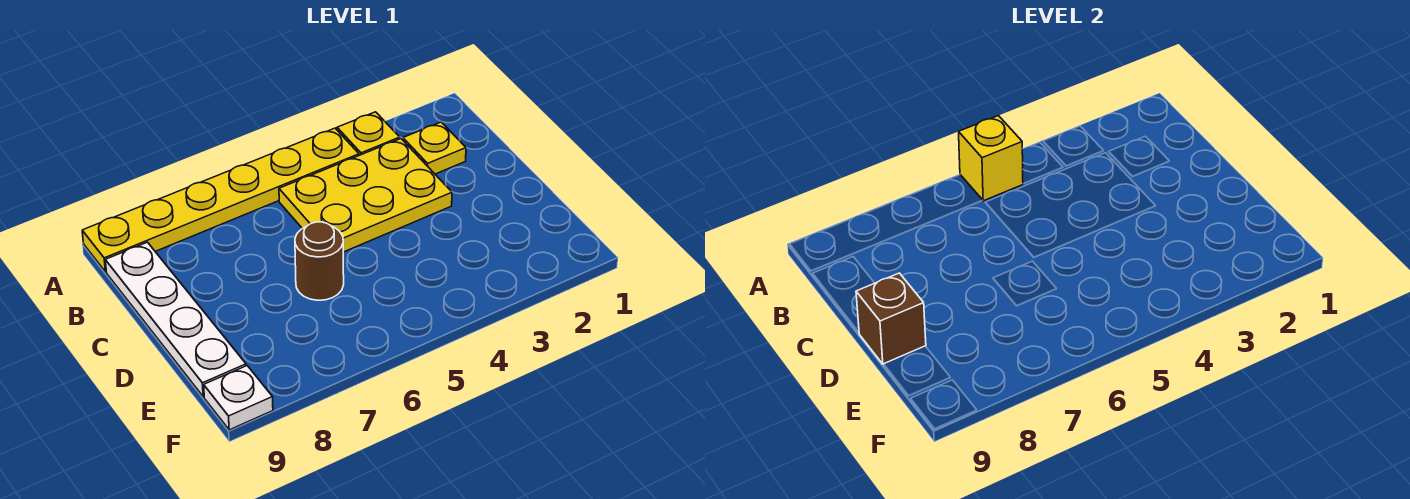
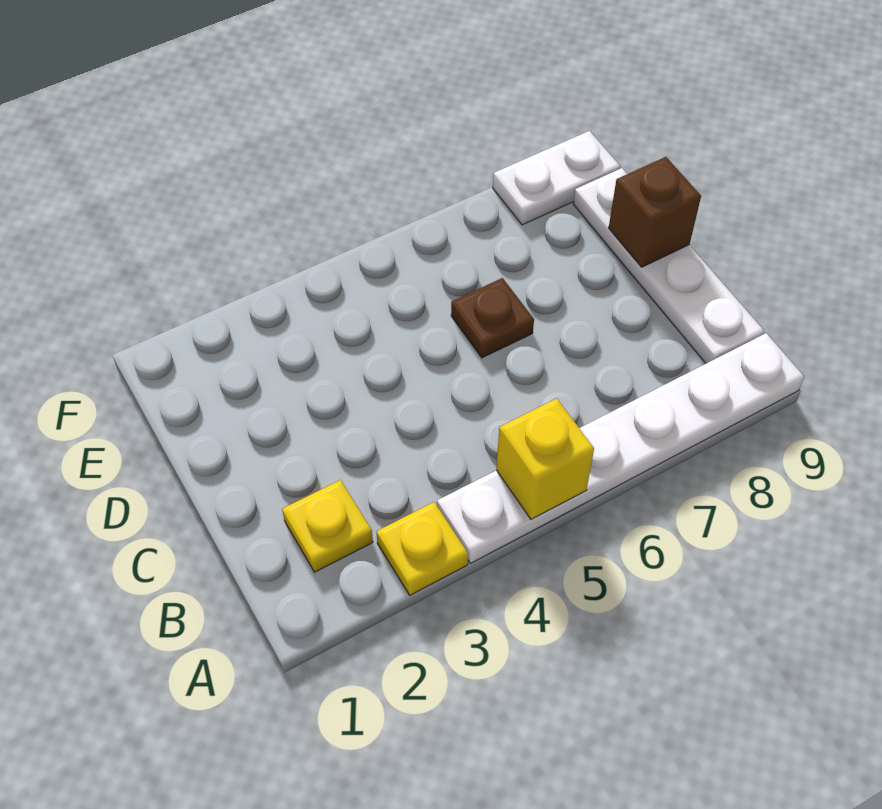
yellow 1x6 plate [82,128,359,272] -> white 1x6 plate [437,333,804,563]
yellow 2x3 plate [279,139,452,252] -> none
brown 1x1 round brick [295,222,344,300] -> brown 1x1 plate [451,278,534,358]
white 1x1 plate [204,366,273,430] -> white 1x2 plate [493,131,620,225]

